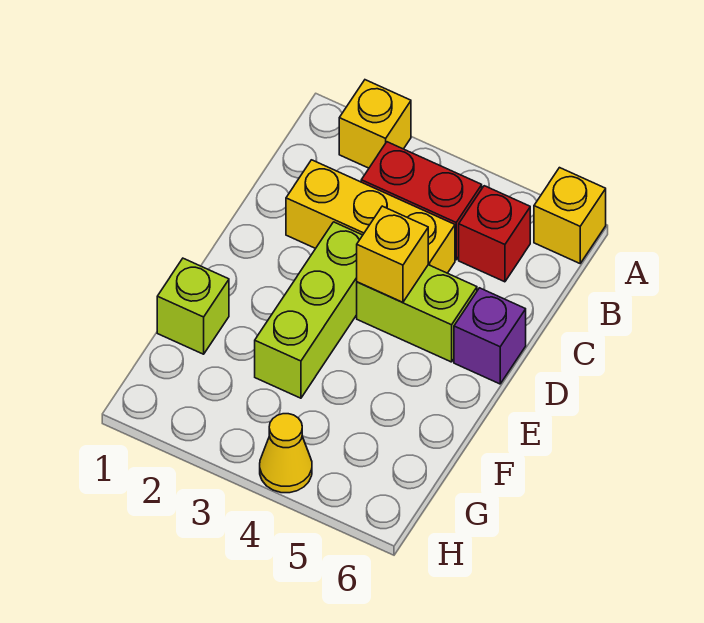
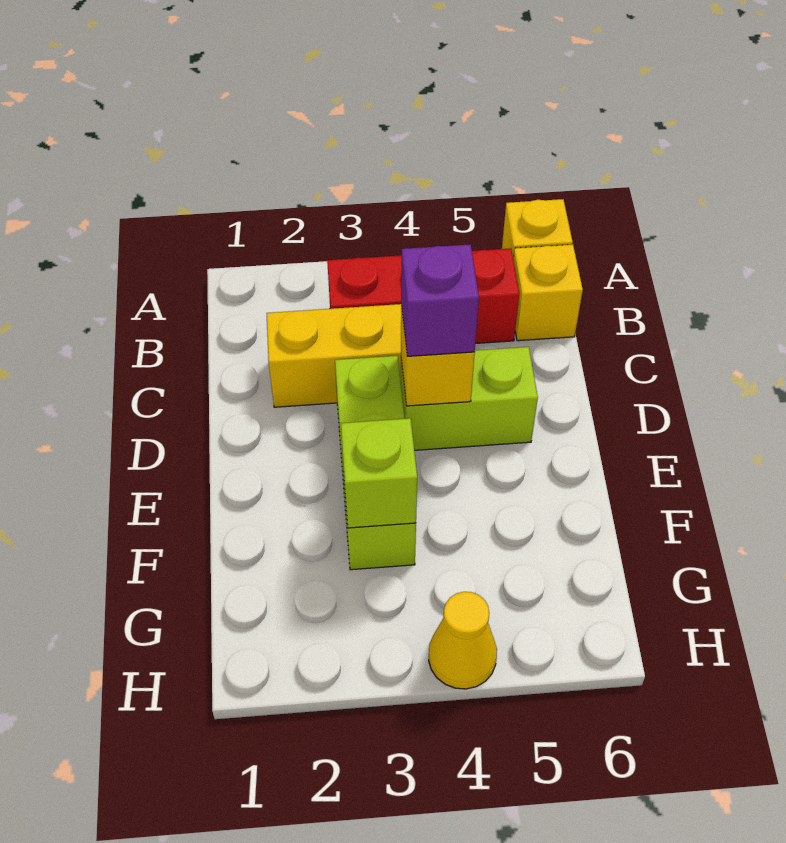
yellow 1x1 brick [339,80,411,168] -> yellow 1x1 brick moved to [513,244,583,341]
purple 1x1 brick [454,288,526,384] -> purple 1x1 brick moved to [401,244,479,356]
lime 1x1 brick [157,258,229,354] -> lime 1x1 brick moved to [341,418,417,528]

